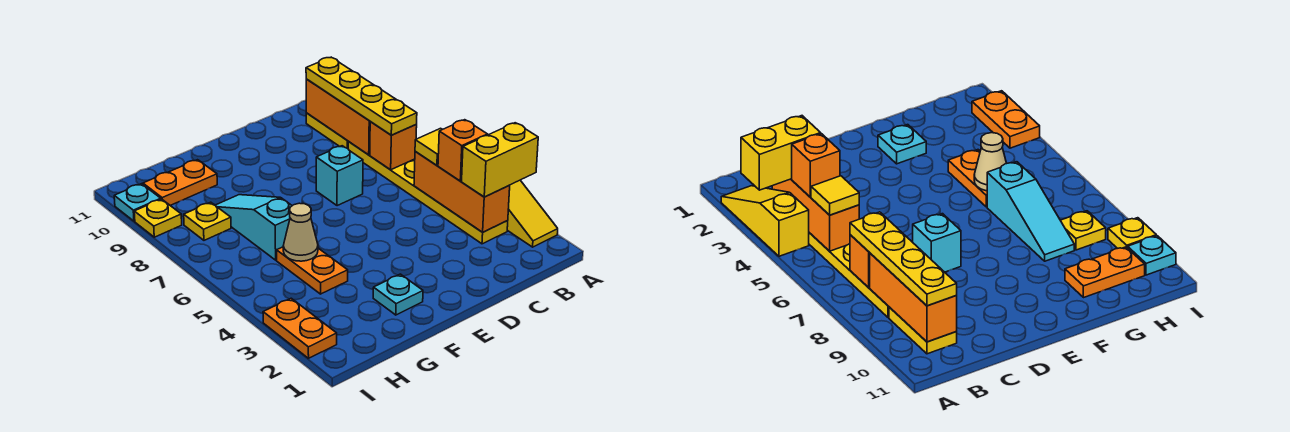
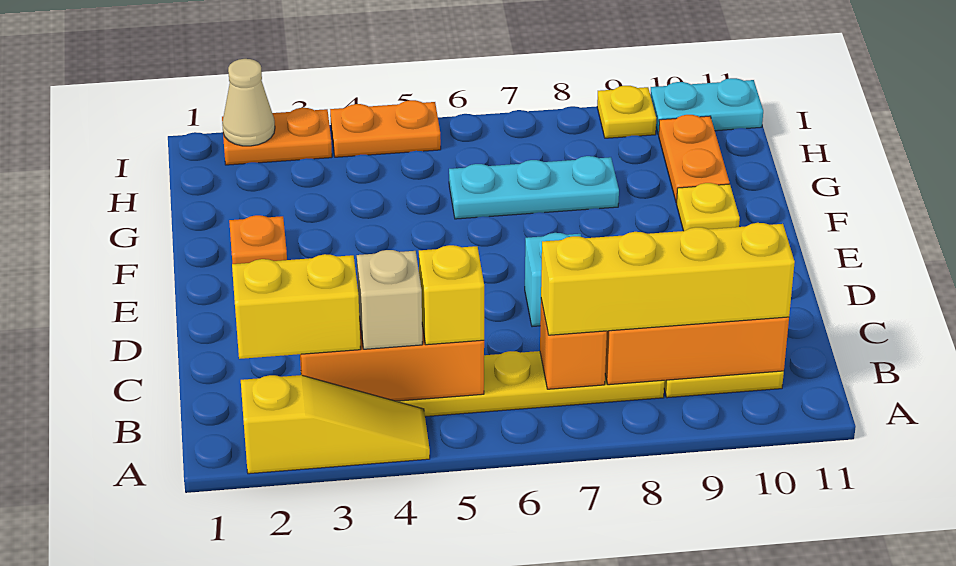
yellow 1x3 slope [507,180,558,247] -> yellow 1x3 slope turned to [241,375,430,474]
yellow 1x2 brick [462,123,538,197] -> yellow 1x2 brick turned to [232,254,361,359]
orange 1x1 brick [438,120,487,181] -> tan 1x1 brick [357,250,422,349]
yellow 1x1 tile [415,128,442,165] -> yellow 1x1 brick [419,245,484,345]
yellow 1x4 plate [306,57,417,135] -> yellow 1x4 brick [541,223,795,335]
cyan 1x1 plate [373,274,423,315] -> orange 1x1 plate [229,215,287,264]
orange 1x2 plate [277,247,348,294] -> orange 1x2 plate moved to [330,100,441,157]
tan 1x1 cone [283,203,318,261] -> tan 1x1 cone moved to [222,59,275,146]
cyan 1x3 slope [215,195,292,260] -> cyan 1x3 plate [449,156,619,219]
yellow 1x1 plate [184,202,231,240] -> yellow 1x1 plate moved to [677,183,740,231]
cyan 1x1 plate [114,184,161,221] -> cyan 1x2 plate [650,78,763,135]

